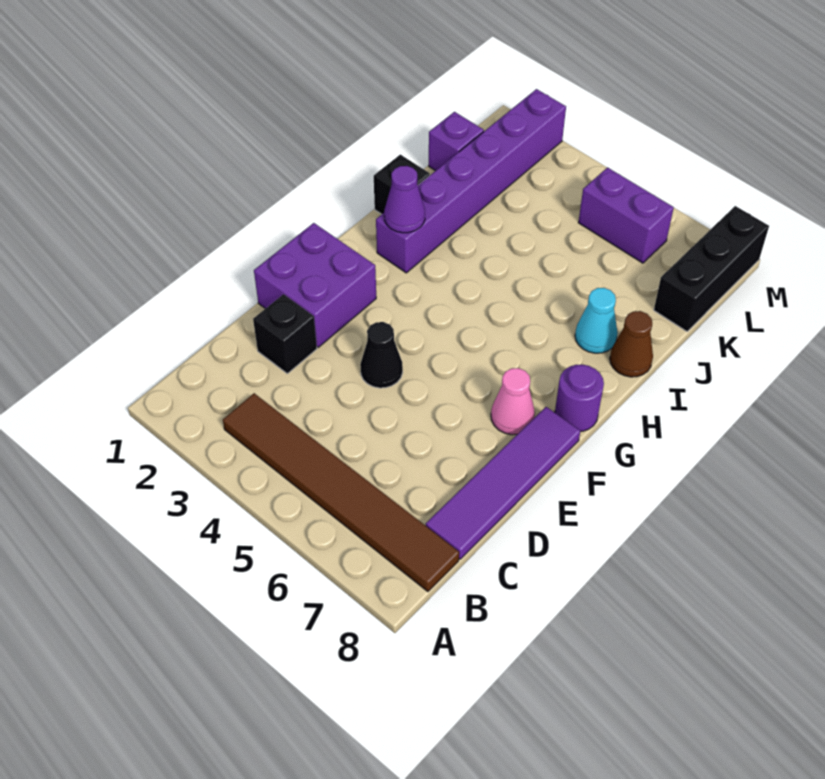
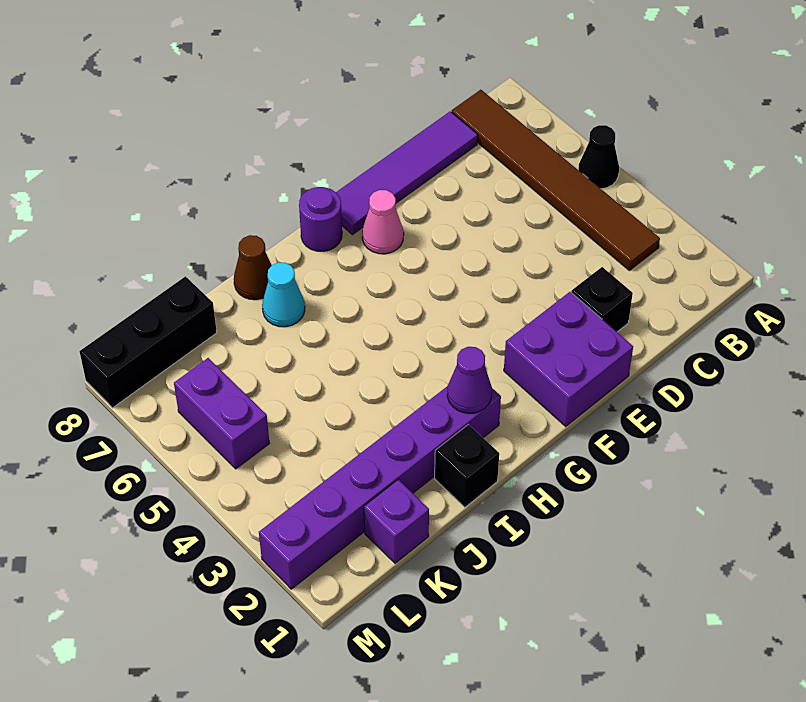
black 1x1 cone [360,322,403,388] -> black 1x1 cone moved to [578,125,619,189]

